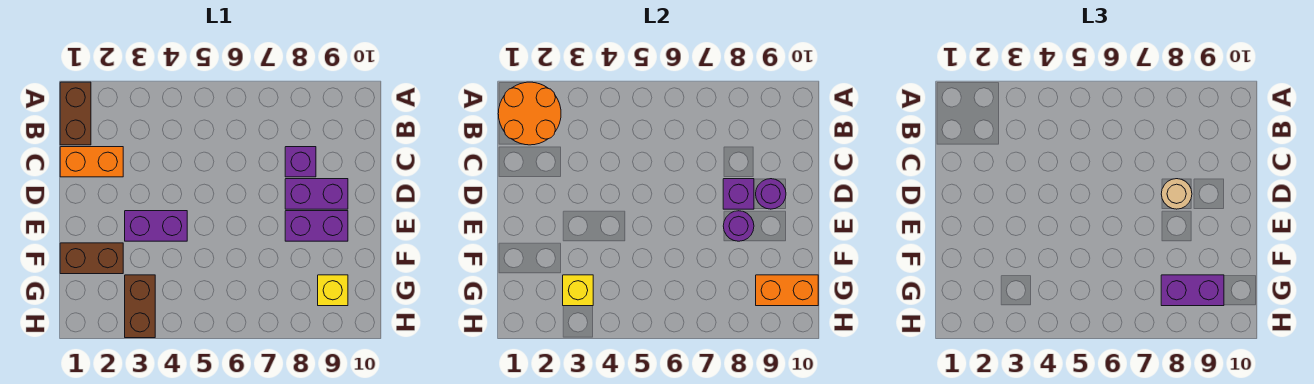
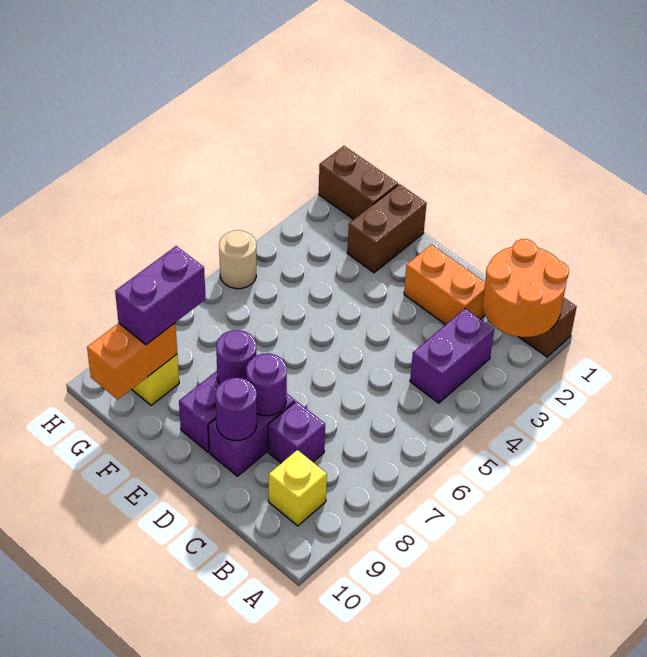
orange 1x2 brick [60,147,123,177] -> orange 1x2 brick turned to [404,245,485,325]
purple 1x1 brick [723,179,754,209] -> purple 1x1 round brick [246,353,287,416]
tan 1x1 round brick [1161,179,1192,209] -> tan 1x1 round brick moved to [219,230,256,289]
purple 1x2 brick [125,211,187,241] -> purple 1x2 brick moved to [410,309,494,403]
brown 1x2 brick [125,275,155,338] -> brown 1x2 brick moved to [319,146,398,219]
yellow 1x1 brick [563,275,593,306] -> yellow 1x1 brick moved to [269,450,327,526]

